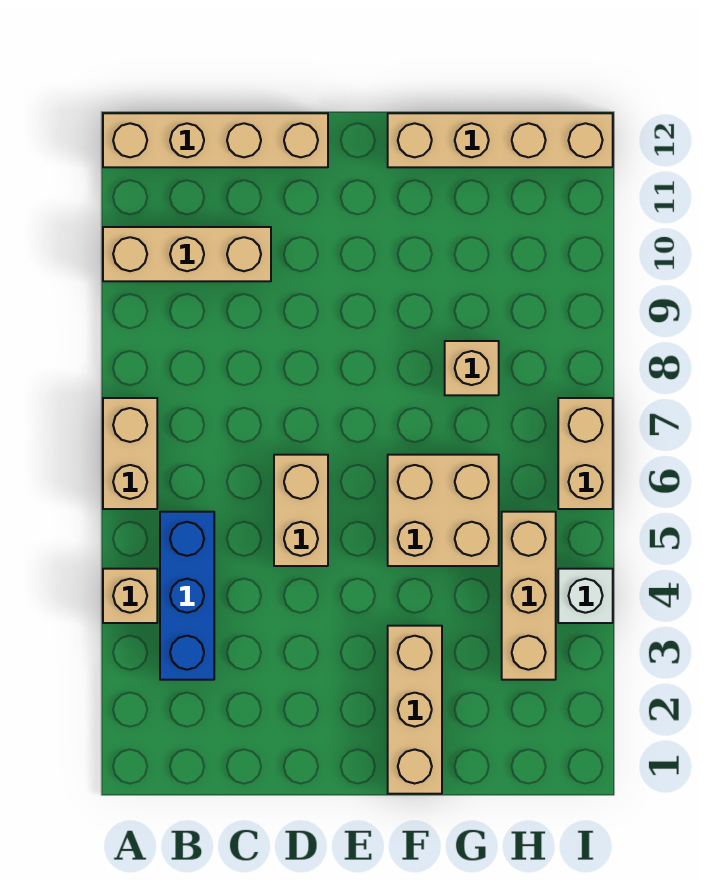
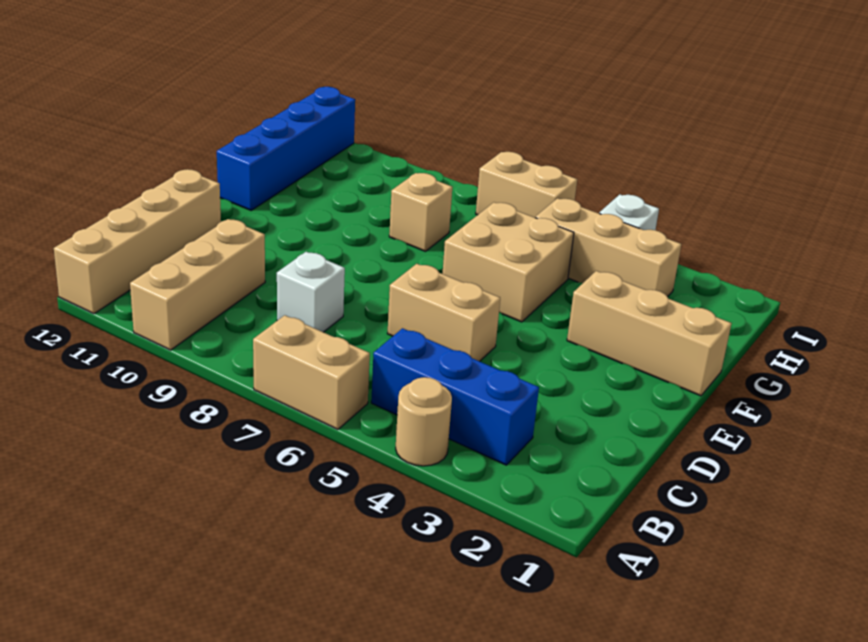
tan 1x1 brick [103,569,157,623] -> tan 1x1 round brick [396,377,452,466]
none -> white 1x1 brick [277,252,345,332]
tan 1x4 brick [388,113,613,167] -> blue 1x4 brick [217,87,355,210]

